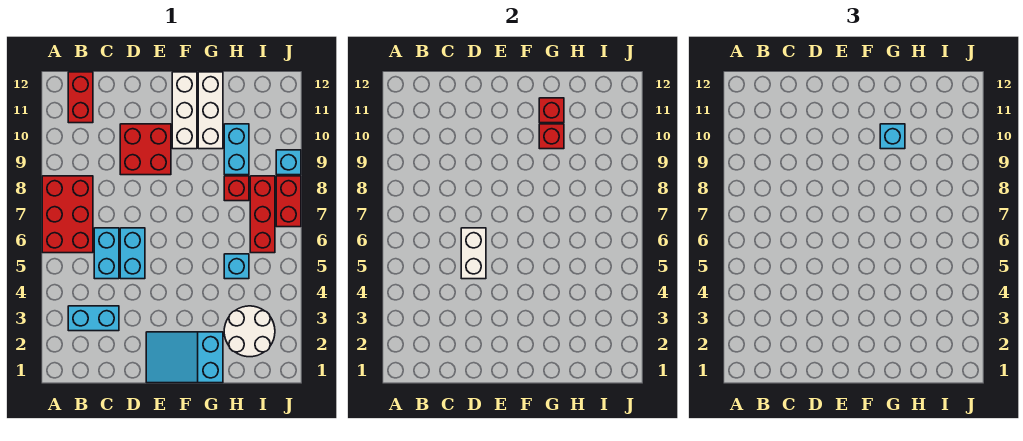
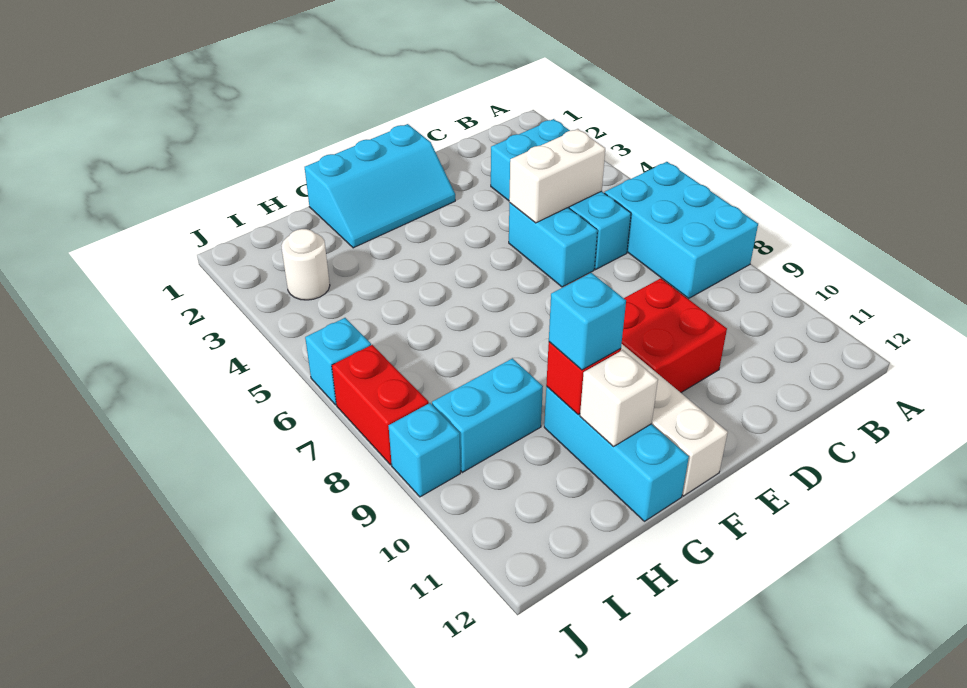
red 2x3 brick [42,176,93,253] -> cyan 2x3 brick [605,162,758,298]
red 1x2 brick [68,72,93,123] -> none
white 1x2 brick [461,228,486,279] -> white 1x2 brick turned to [509,129,605,223]
cyan 2x3 slope [146,332,223,383] -> cyan 2x3 slope turned to [305,124,455,248]
white 1x3 brick [198,72,223,149] -> cyan 1x3 brick [544,387,689,521]
red 1x1 brick [539,98,564,123] -> white 1x1 brick [580,350,658,446]
white 2x2 round brick [224,306,275,357] -> white 1x1 round brick [281,229,330,300]
cyan 1x1 brick [224,254,249,279] -> cyan 1x1 brick moved to [305,318,371,405]
red 1x1 brick [224,176,249,201] -> none
cyan 1x2 brick [224,124,249,175] -> cyan 1x2 brick turned to [432,358,543,472]
red 1x3 brick [250,176,275,253] -> none

